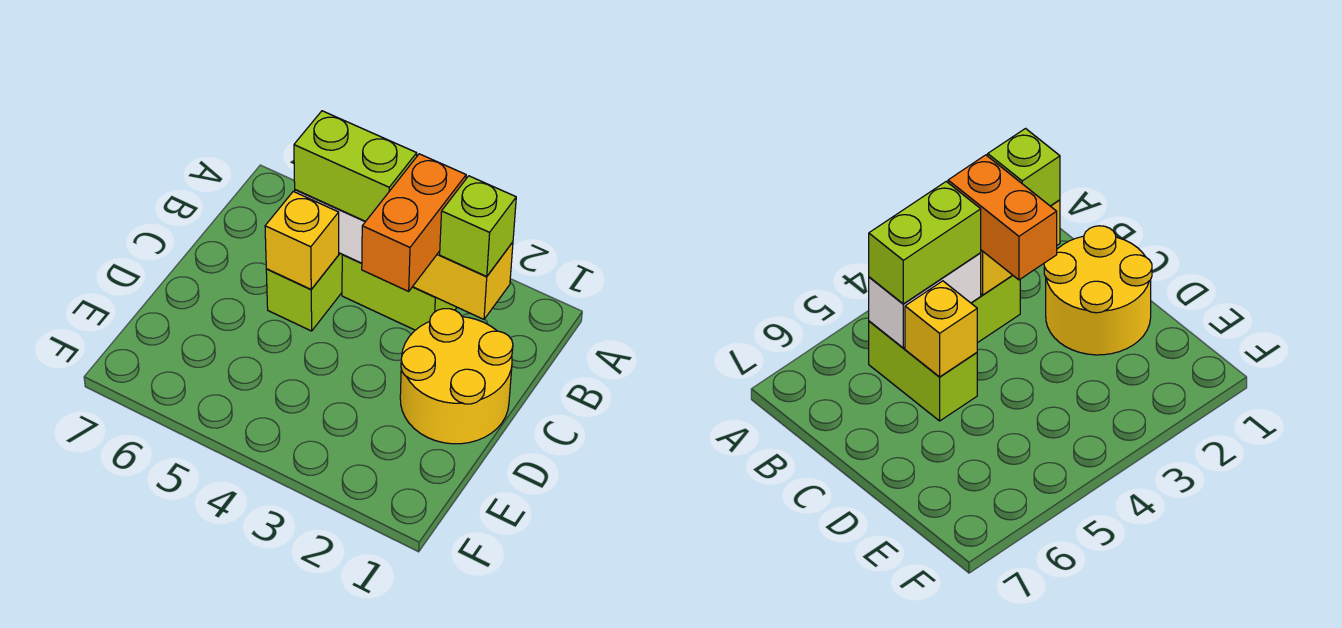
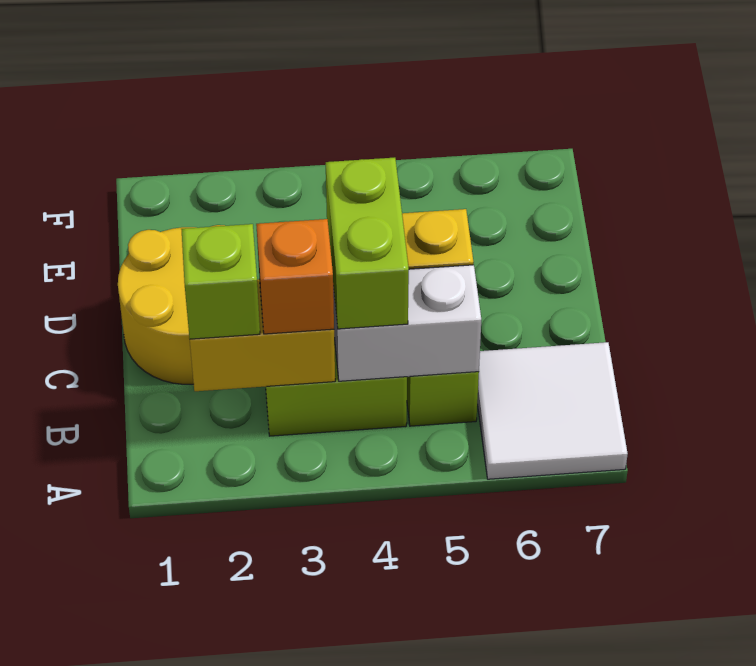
none -> white 2x2 tile [477,342,628,479]
orange 1x2 brick [362,154,466,291] -> orange 1x1 brick [256,219,334,334]
lime 1x2 brick [294,111,417,221] -> lime 1x2 brick turned to [326,158,409,329]

